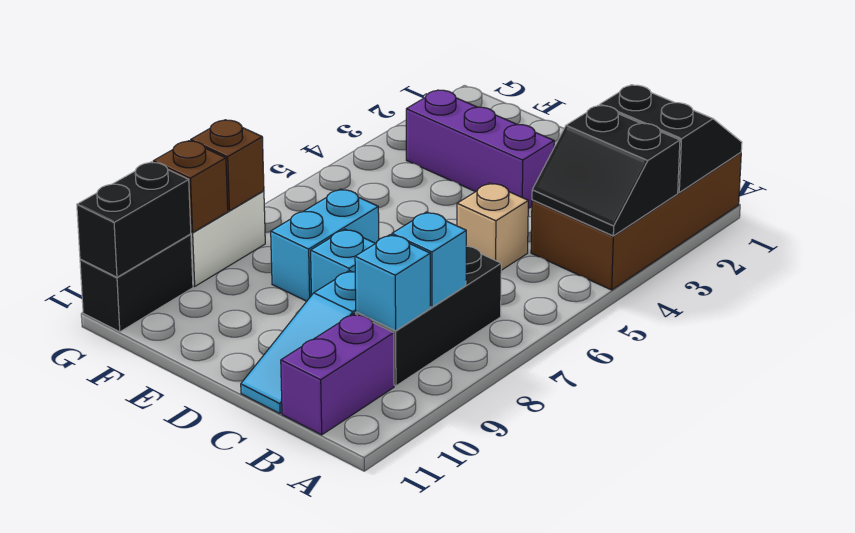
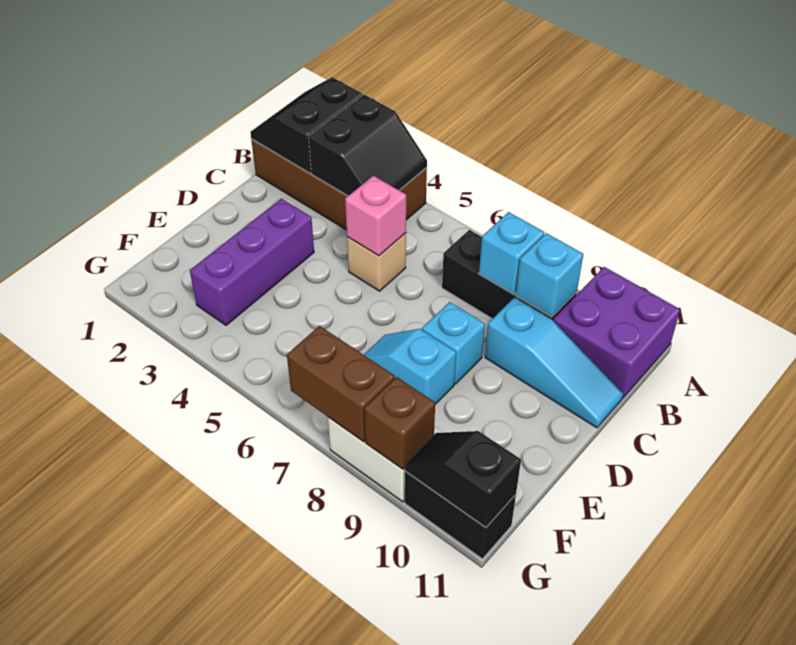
purple 1x2 brick [281,314,394,435] -> purple 2x2 brick [553,267,680,398]
none -> pink 1x1 brick [345,176,406,256]
cyan 1x2 brick [271,189,379,301] -> cyan 1x2 slope [364,329,456,404]
brown 1x1 brick [191,120,264,211] -> brown 1x2 brick [287,326,395,442]
black 1x2 brick [77,162,191,277] -> black 1x2 slope [405,431,521,527]

